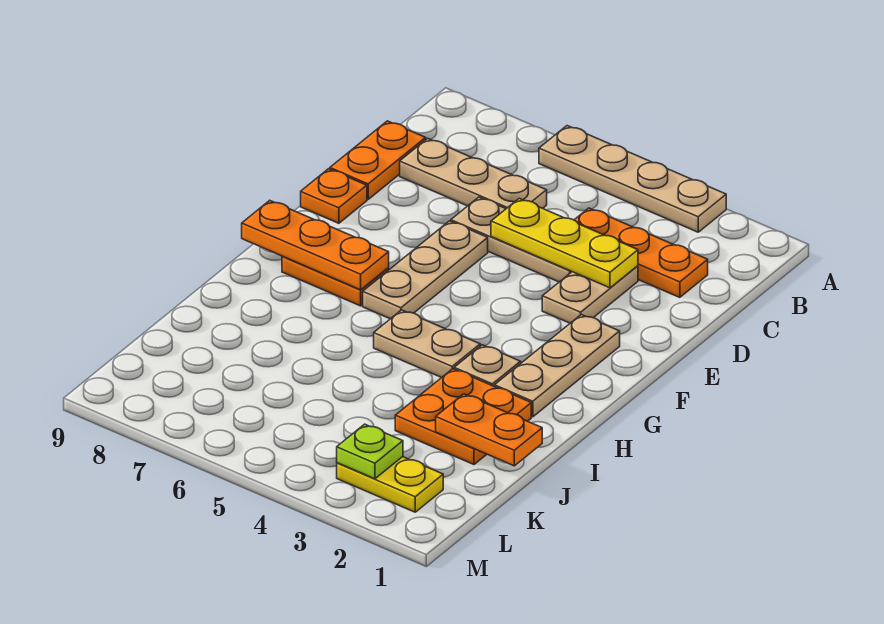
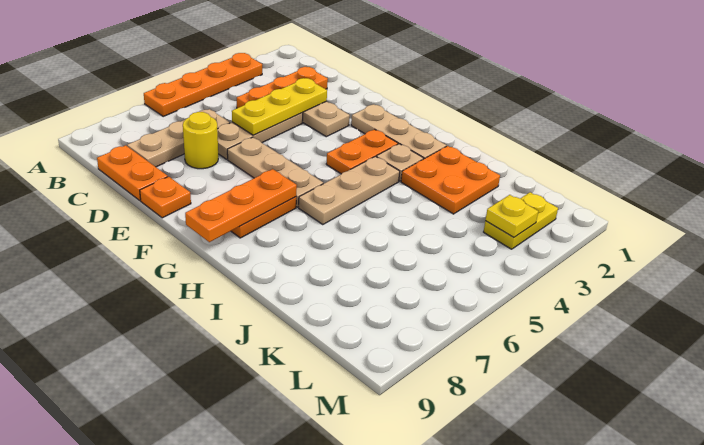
tan 1x4 plate [539,126,726,232] -> orange 1x4 plate [144,53,262,116]
none -> yellow 1x1 round brick [183,112,218,169]
tan 1x2 plate [374,310,480,378] -> tan 1x3 plate [299,156,400,225]
orange 1x2 plate [436,394,542,466] -> orange 1x2 plate moved to [326,129,398,174]
lime 1x1 plate [337,424,403,479] -> yellow 1x1 plate [485,195,538,237]

